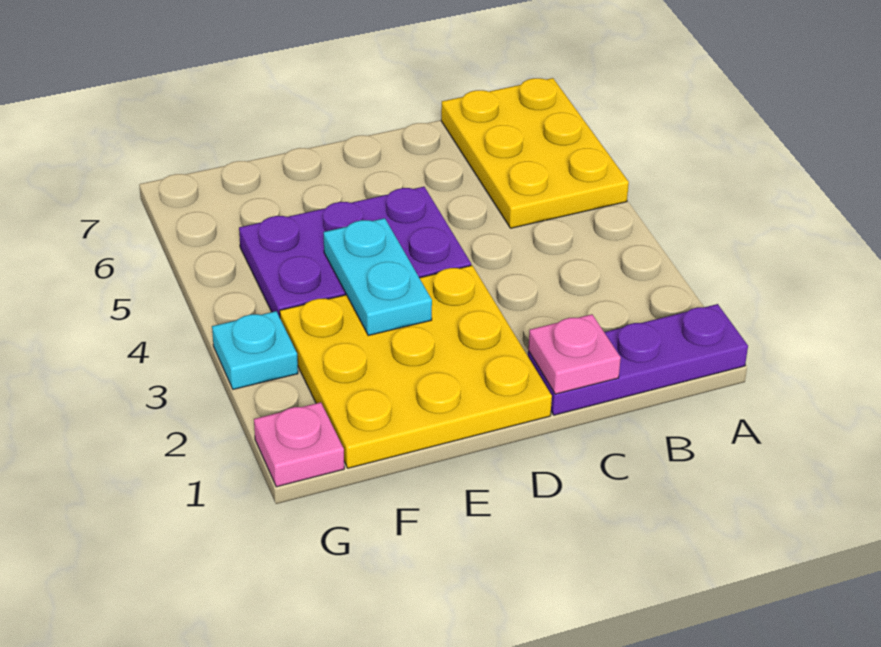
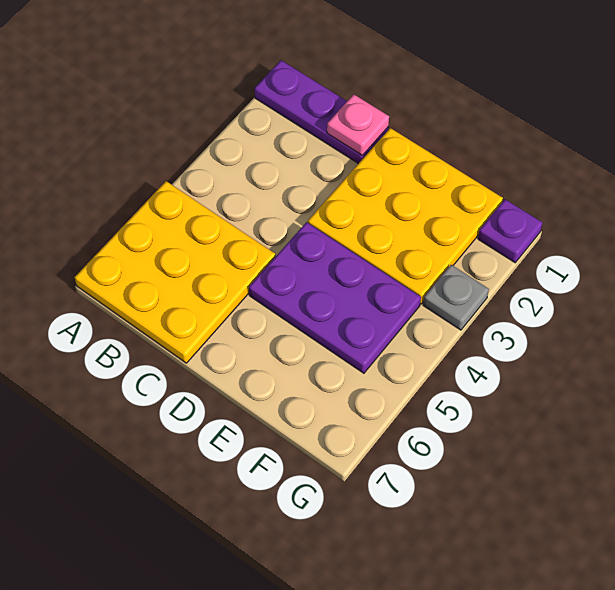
yellow 2x3 plate [441,78,629,228] -> yellow 3x3 plate [75,181,276,363]
cyan 1x2 plate [323,218,432,336] -> none
pink 1x1 plate [254,402,344,487] -> purple 1x1 plate [478,199,542,263]
cyan 1x1 plate [212,311,298,389] -> grey 1x1 plate [423,265,489,330]

